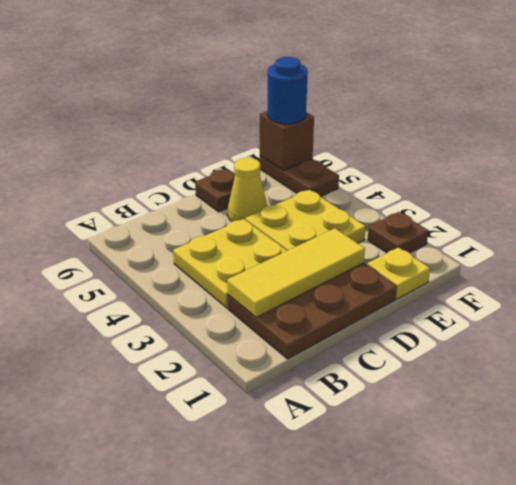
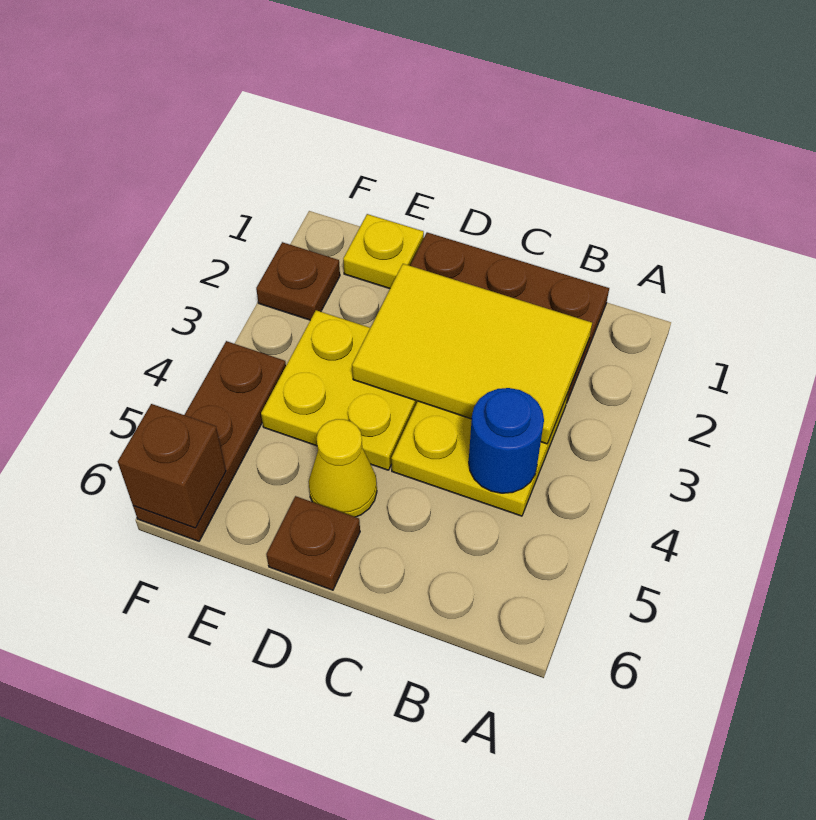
yellow 1x3 tile [227,228,365,317] -> yellow 2x3 tile [352,264,592,444]
brown 1x2 plate [260,156,339,197] -> brown 1x3 plate [133,341,286,541]
blue 1x1 round brick [268,57,308,124] -> blue 1x1 round brick moved to [469,388,544,493]

